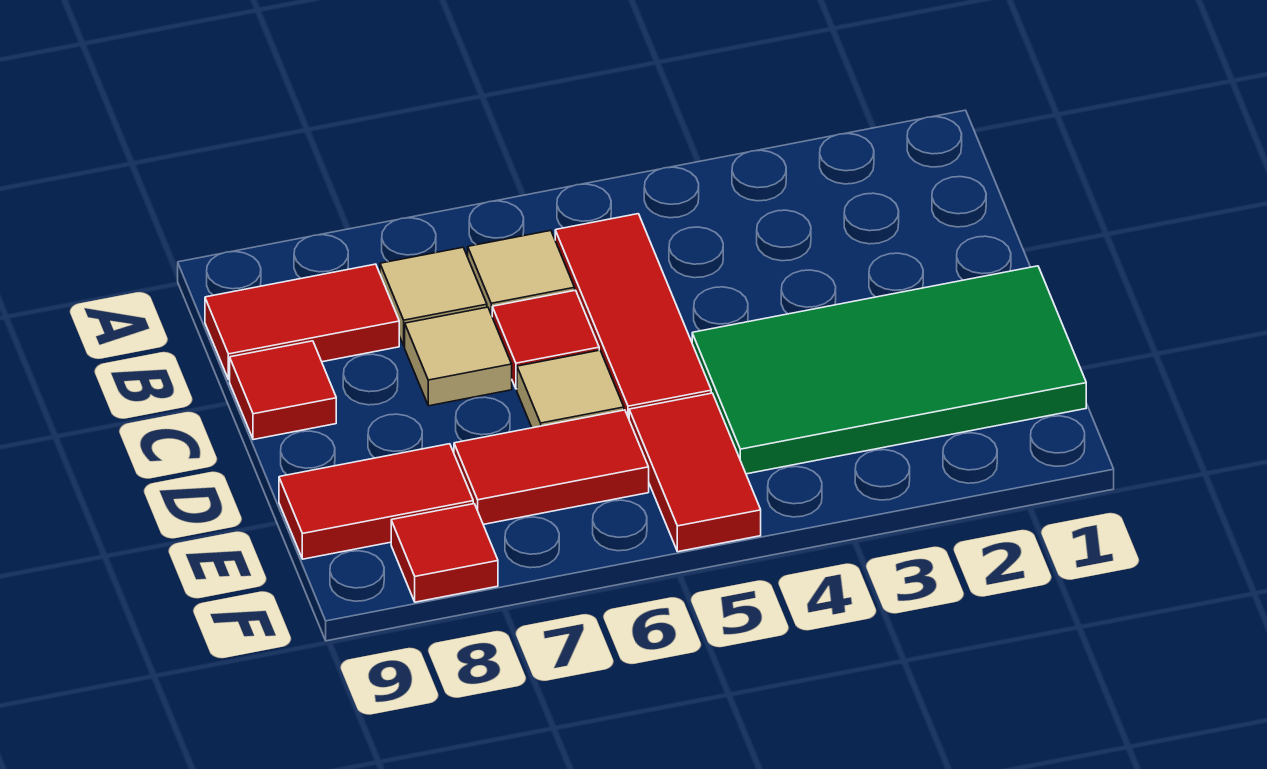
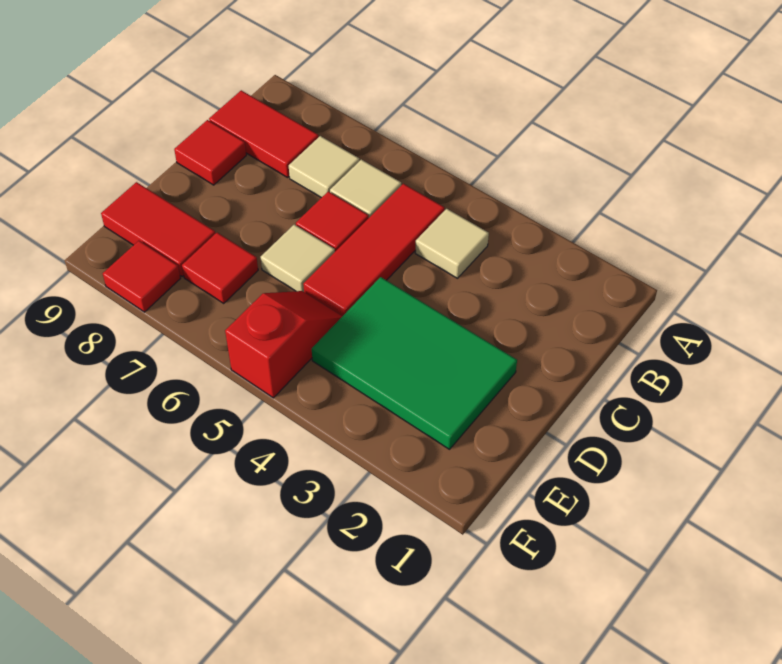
tan 1x1 tile [405,307,512,406] -> tan 1x1 tile moved to [415,209,489,278]
green 2x4 tile [692,266,1086,474] -> green 2x3 tile [312,277,517,449]
red 1x2 tile [629,393,761,552] -> red 1x2 slope [225,291,342,398]
red 1x2 tile [454,410,649,525] -> red 1x1 tile [182,233,258,303]

